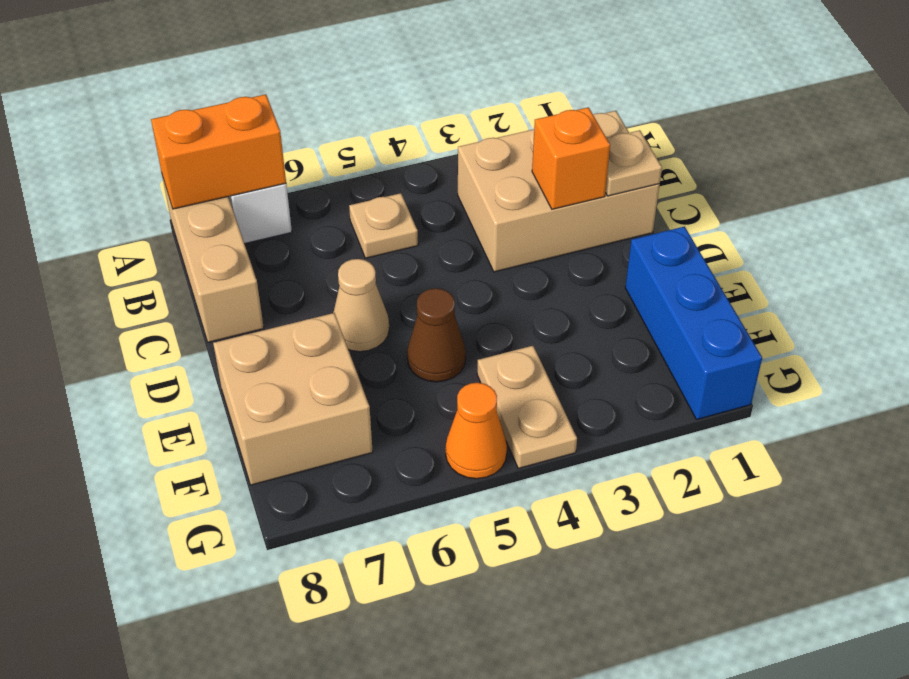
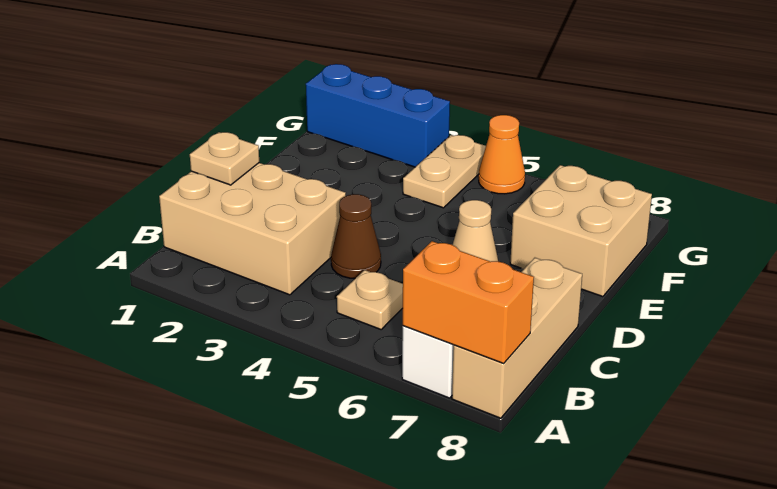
orange 1x1 brick [532,107,610,209] -> none
blue 1x3 brick [625,227,762,419] -> blue 1x3 brick turned to [306,64,450,167]
brown 1x1 cone [407,288,466,382] -> brown 1x1 cone moved to [331,194,381,279]

